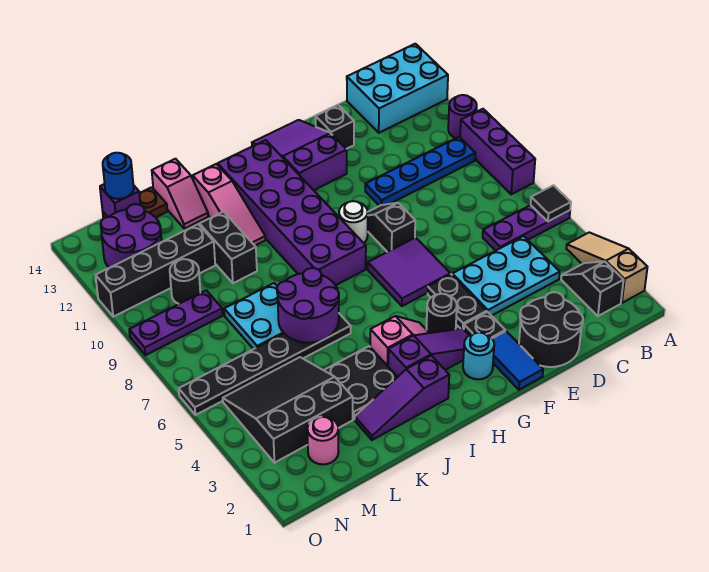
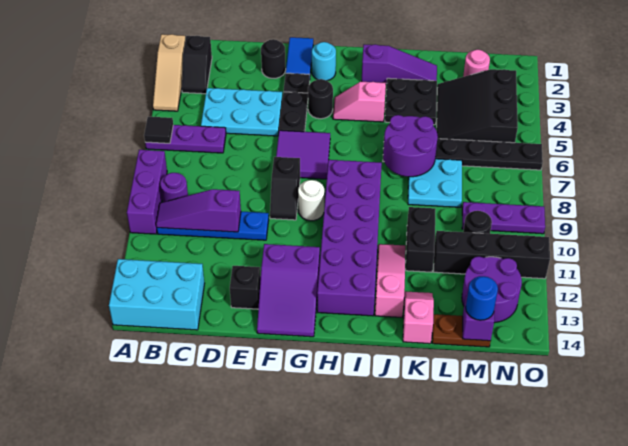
purple 1x1 round brick [448,95,477,138] -> purple 1x1 round brick moved to [160,173,188,202]
black 2x2 round brick [519,292,583,367] -> black 1x1 round brick [261,39,286,78]
purple 1x3 slope [388,328,469,377] -> purple 1x3 slope moved to [156,189,241,232]
black 3x3 slope [223,357,353,463] -> black 3x3 slope turned to [437,69,518,143]

